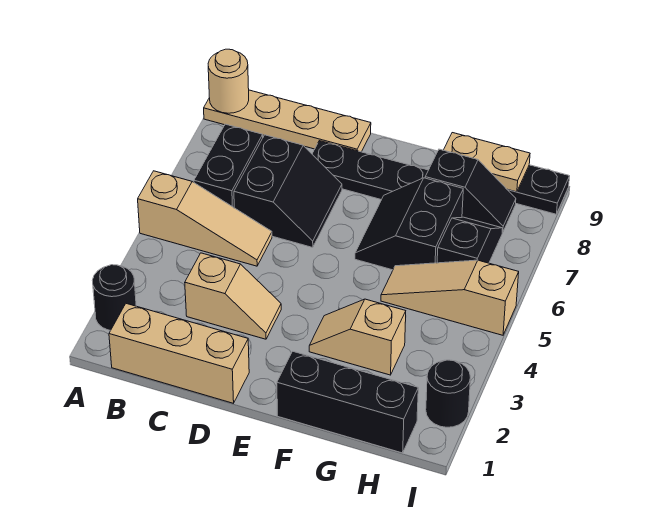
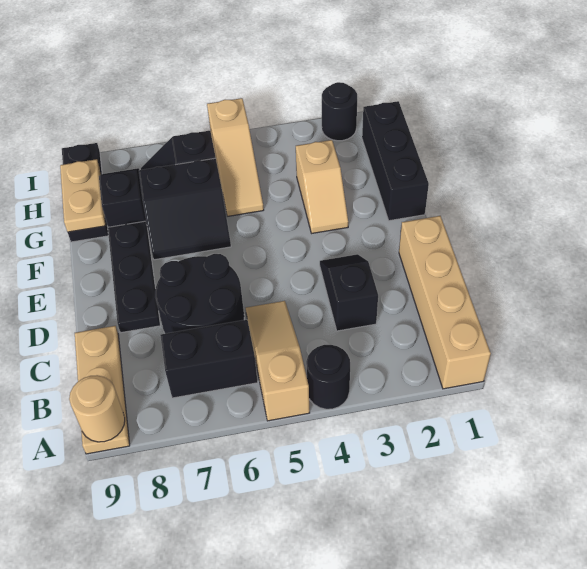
black 1x1 round brick [92,265,136,330] -> black 1x1 round brick moved to [306,345,350,409]
tan 1x4 plate [204,90,371,152] -> tan 1x3 plate [75,326,130,454]
tan 1x3 brick [109,304,249,403] -> tan 1x4 brick [399,216,491,389]
tan 1x2 slope [185,253,281,339] -> black 1x2 slope [320,254,378,331]
black 2x2 slope [234,135,342,248] -> black 2x2 round brick [155,254,244,334]

